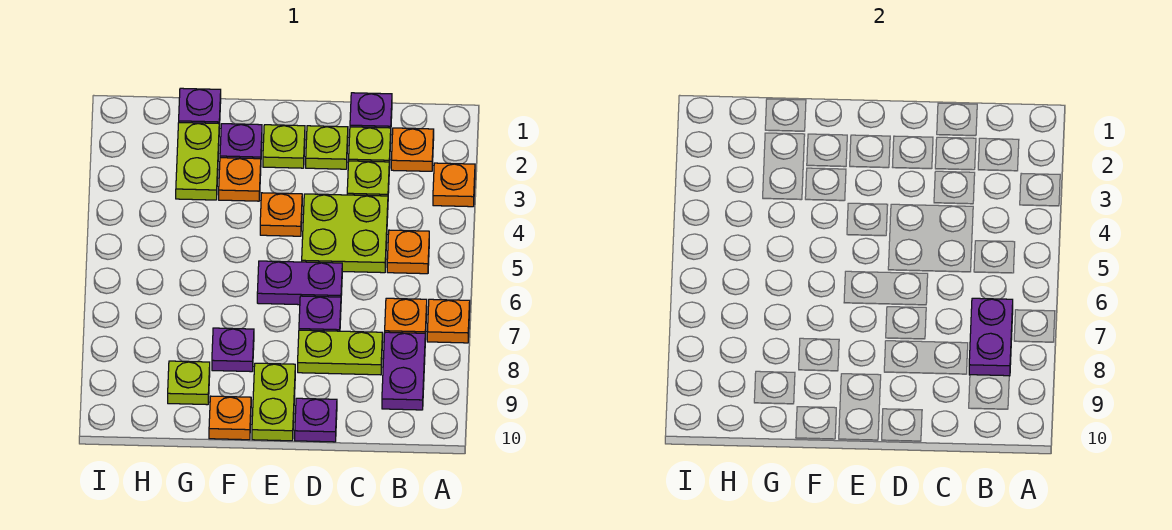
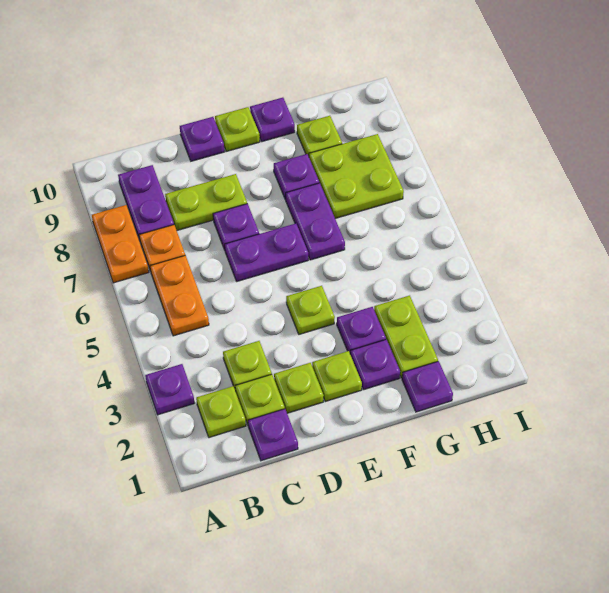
orange 1x1 plate [433,163,475,207] -> purple 1x1 plate [145,364,194,415]
orange 1x1 plate [427,299,470,343] -> orange 1x2 plate [92,205,149,283]
orange 1x1 plate [391,128,434,171] -> lime 1x1 plate [196,386,246,438]
orange 1x1 plate [387,230,429,274] -> orange 1x2 plate [150,255,209,336]
purple 1x2 plate [969,298,1013,376] -> purple 1x2 plate moved to [285,183,345,260]
lime 2x2 plate [302,194,388,273] -> lime 2x2 plate moved to [309,134,404,219]
orange 1x1 plate [260,193,302,236] -> lime 1x1 plate [286,286,335,334]
lime 1x2 plate [252,363,295,441] -> lime 1x1 plate [215,107,260,151]
orange 1x1 plate [219,158,261,201] -> purple 1x1 plate [337,307,386,353]
orange 1x1 plate [209,396,251,440] -> purple 1x1 plate [250,98,295,142]

